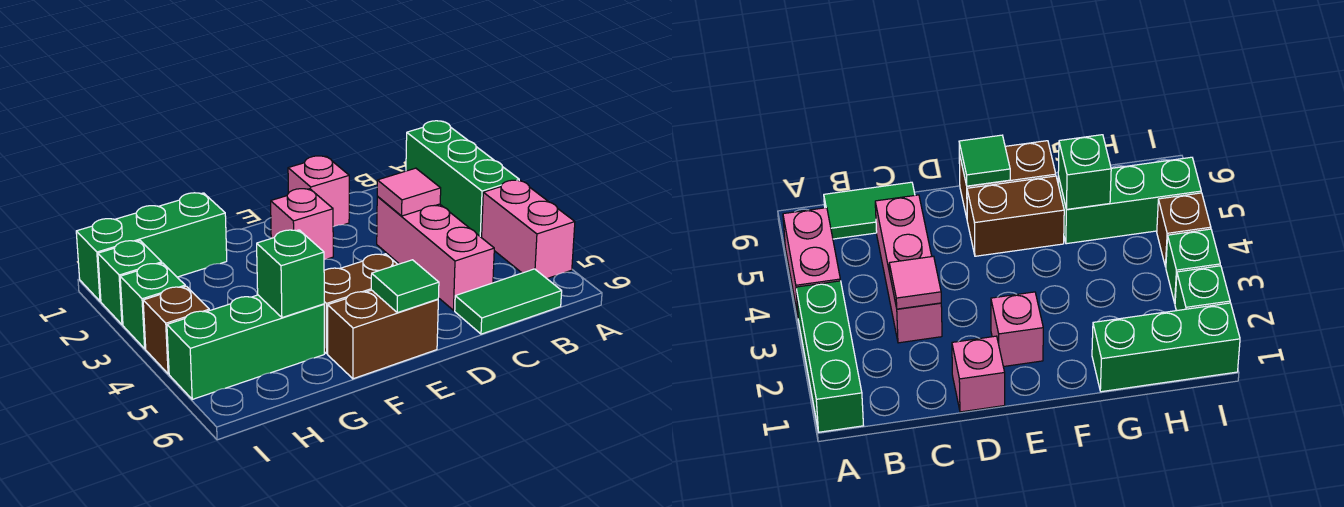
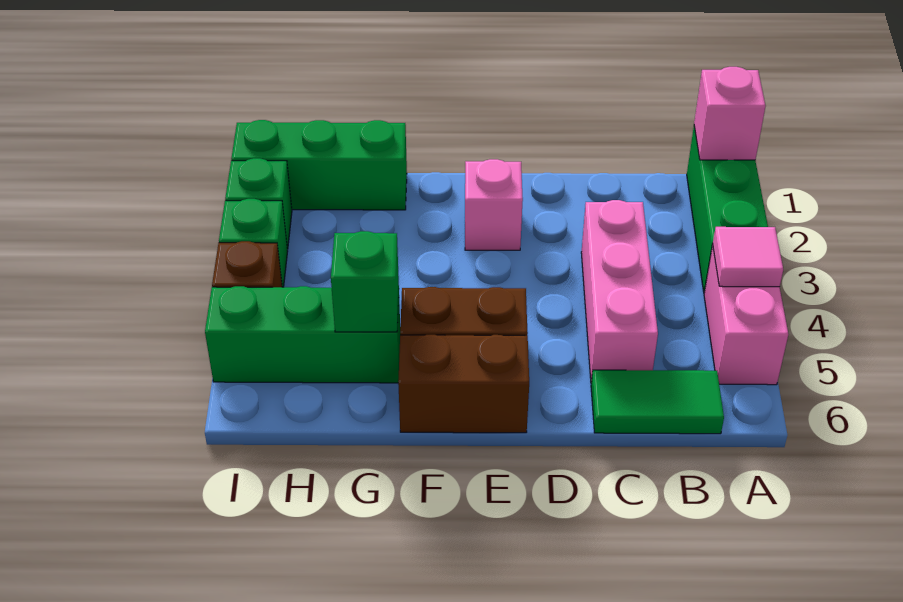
pink 1x1 tile [377,168,441,216] -> pink 1x1 tile moved to [713,227,783,287]
pink 1x1 brick [288,156,349,227] -> pink 1x1 brick moved to [694,67,766,160]
green 1x1 tile [371,260,439,313] -> none

